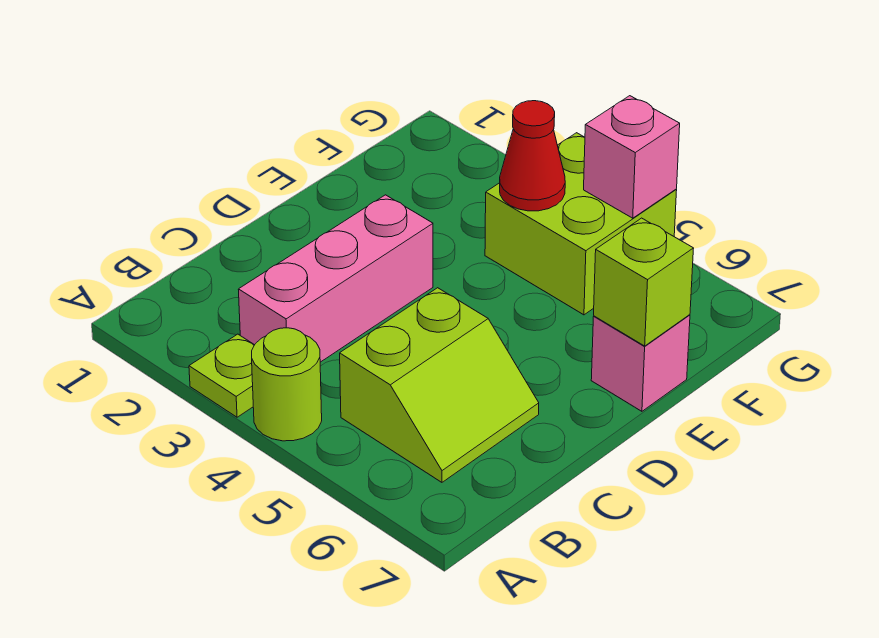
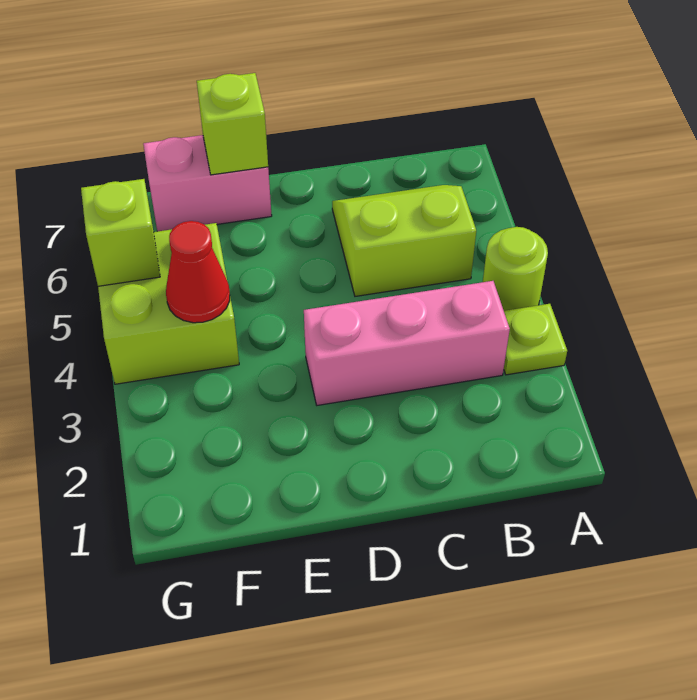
pink 1x1 brick [591,315,690,411] -> pink 1x2 brick [143,135,272,231]
pink 1x1 brick [584,96,680,218] -> lime 1x1 brick [81,179,160,286]

